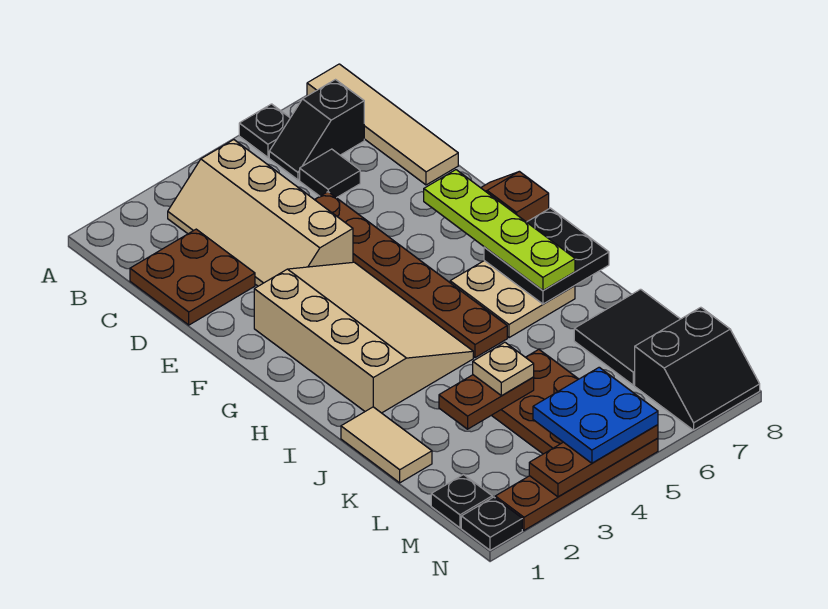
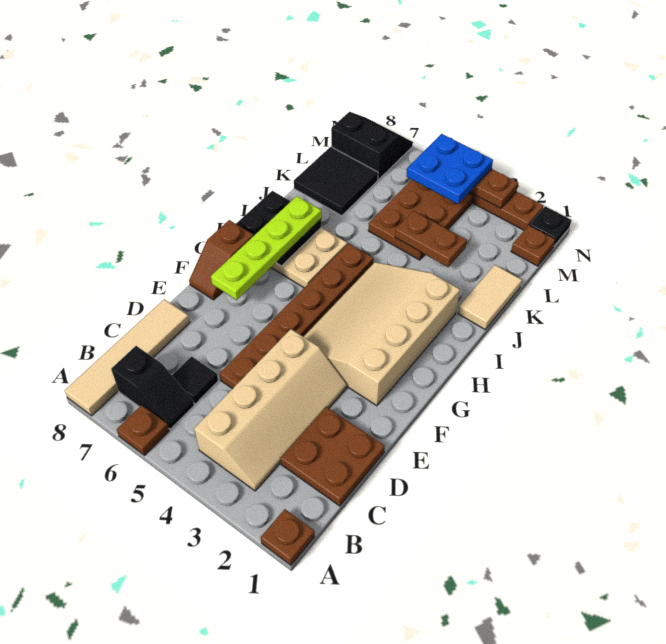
none -> brown 1x1 plate [261,509,315,565]
black 1x1 plate [239,104,290,157] -> brown 1x1 plate [117,405,169,455]
tan 1x1 plate [473,342,534,396] -> none
black 1x1 plate [431,475,492,528] -> brown 1x1 plate [511,225,556,266]

